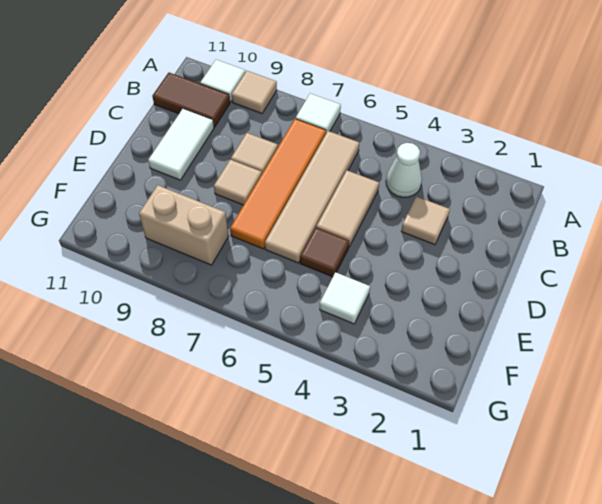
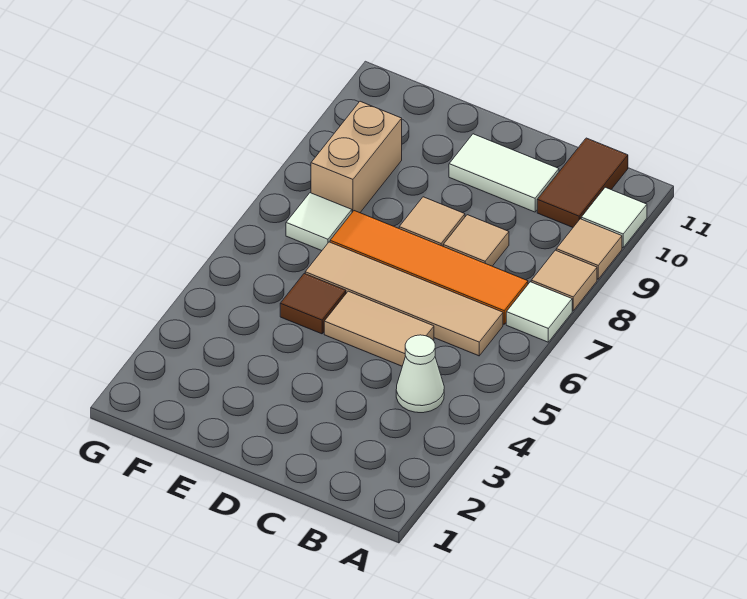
tan 1x1 tile [401,196,450,245] -> tan 1x1 tile moved to [531,250,597,311]
white 1x1 tile [320,272,370,324] -> white 1x1 tile moved to [286,193,352,251]

